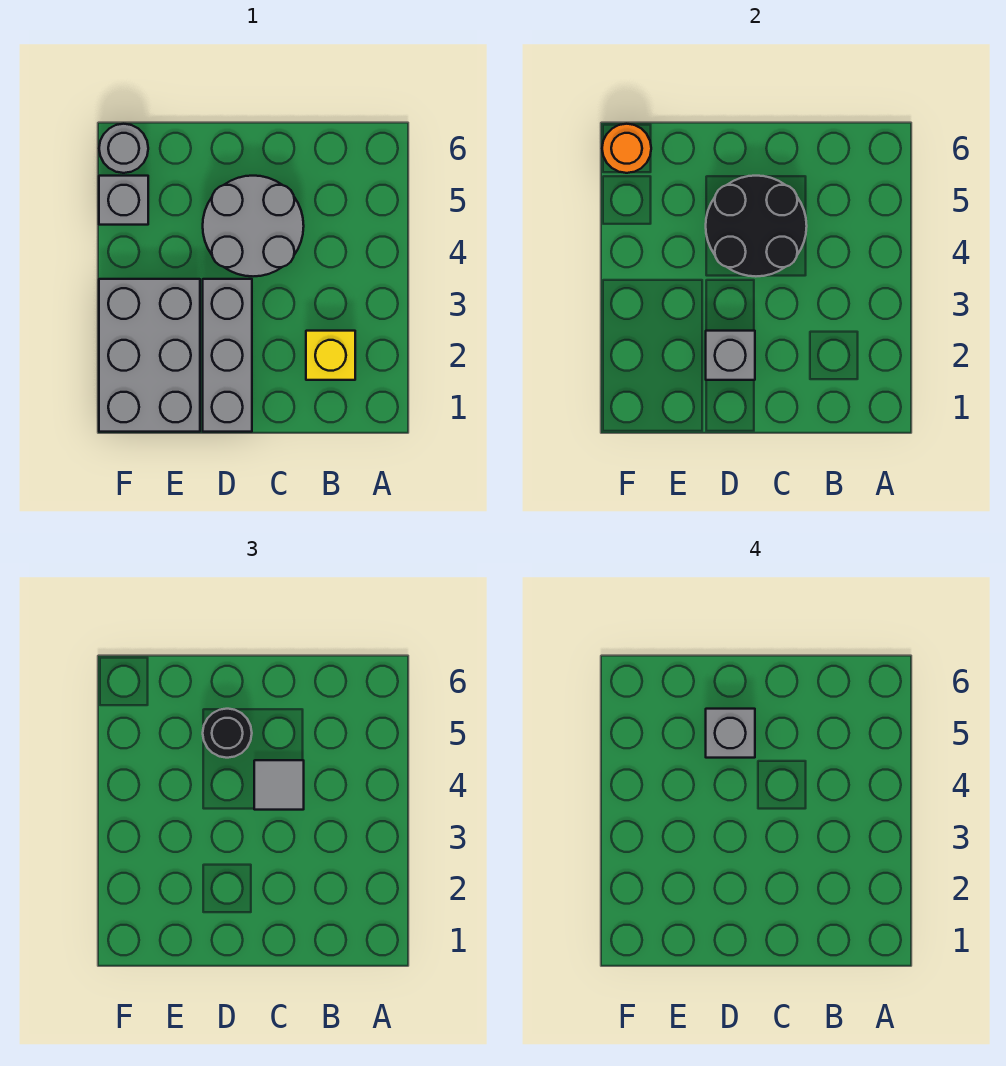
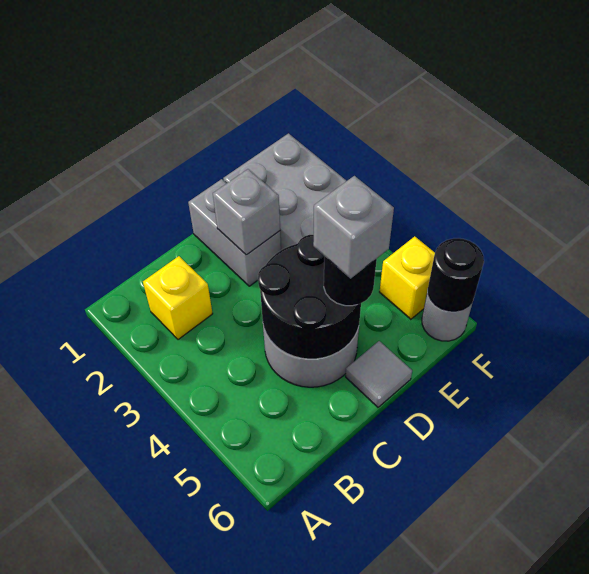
grey 1x1 tile [254,760,304,810] -> grey 1x1 tile moved to [345,341,412,407]
grey 1x3 brick [203,279,252,432] -> grey 1x2 brick [188,179,281,286]
grey 1x1 brick [99,176,148,225] -> yellow 1x1 brick [380,236,435,319]
orange 1x1 round brick [602,124,651,173] -> black 1x1 round brick [428,238,484,311]

